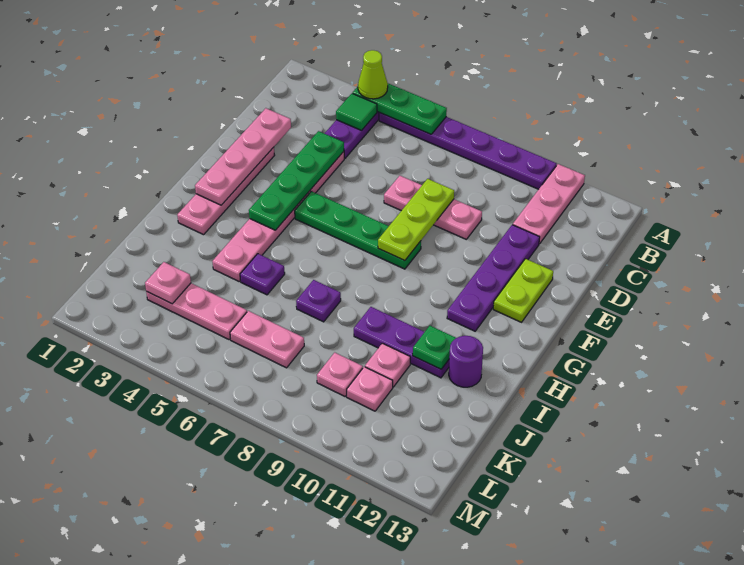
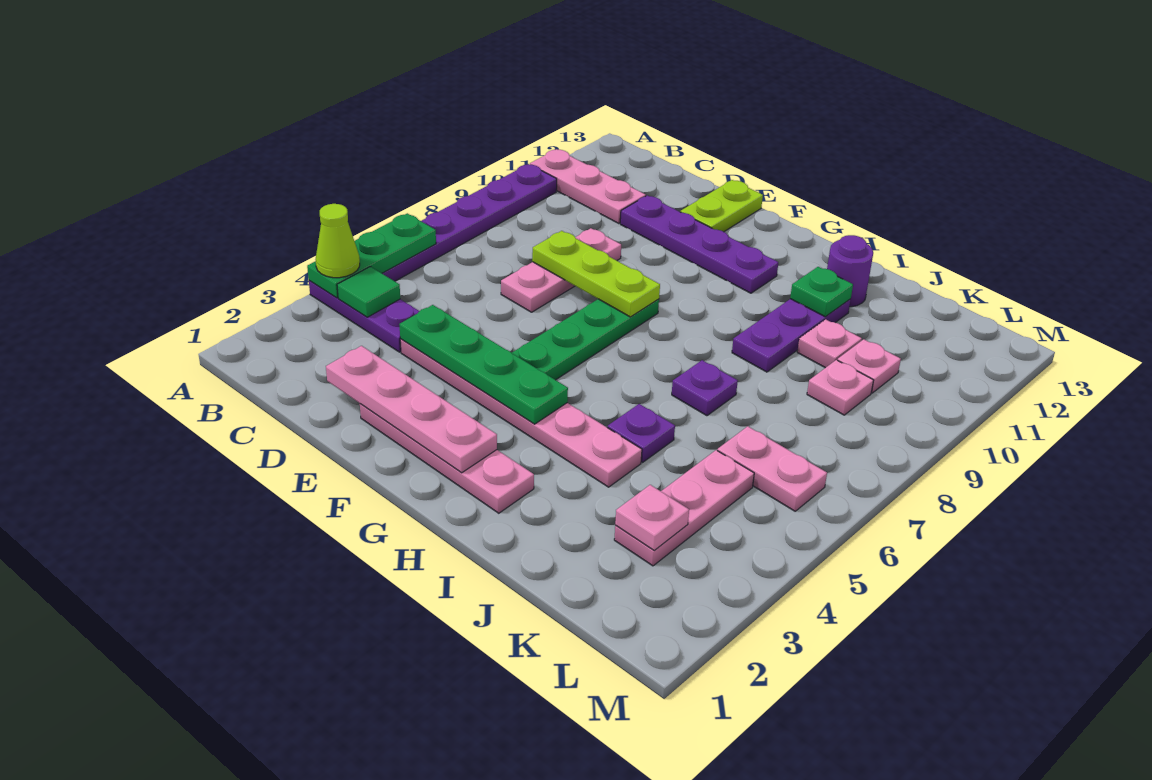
lime 1x2 plate [493,259,553,322] -> lime 1x2 plate turned to [680,180,763,232]
pink 1x2 plate [230,311,304,368] -> pink 1x2 plate turned to [717,426,827,511]

